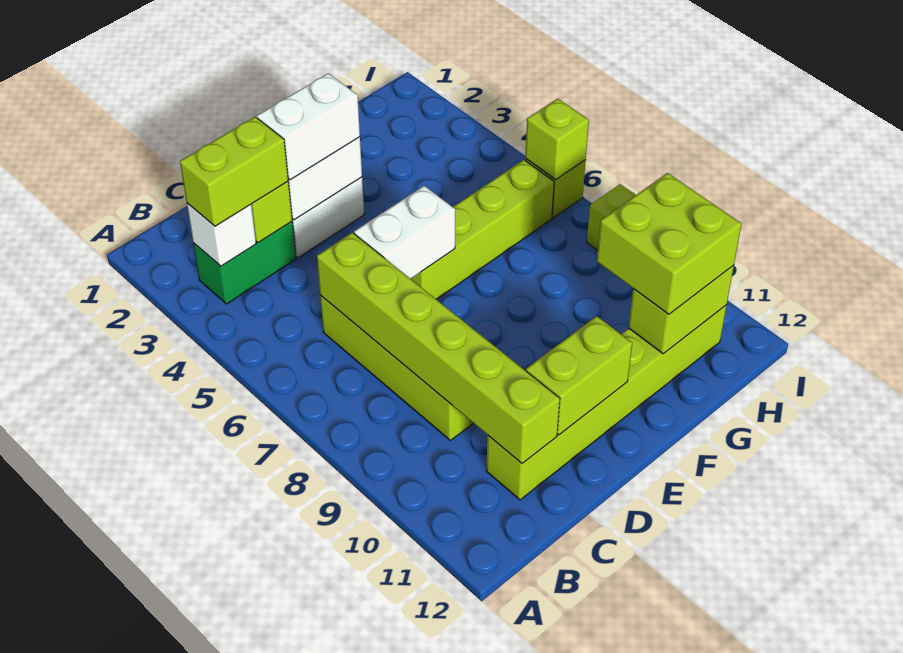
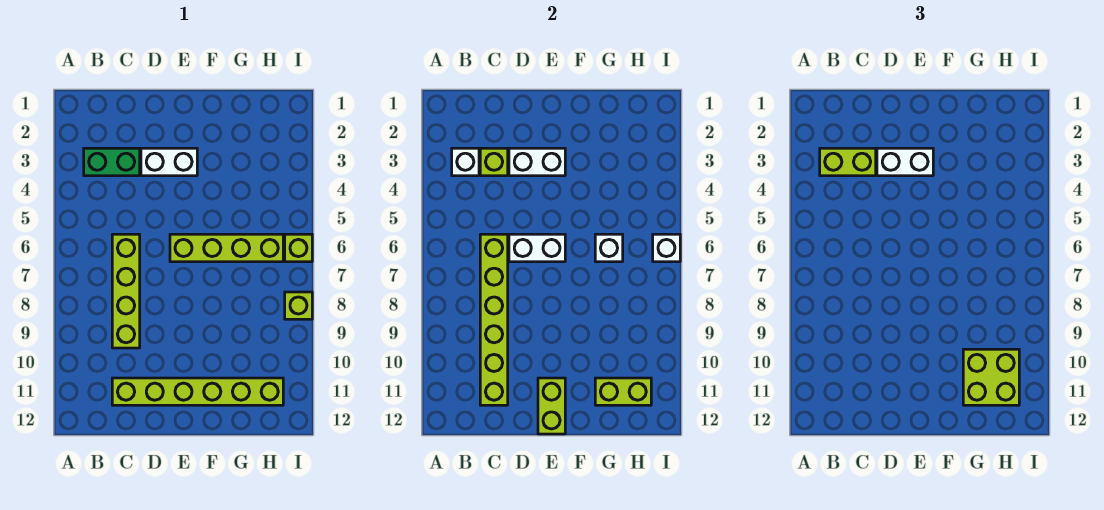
lime 1x2 brick [526,316,632,435] -> lime 1x2 brick turned to [538,378,565,434]
none -> white 1x1 brick [595,234,623,262]
lime 1x1 brick [525,99,589,180] -> white 1x1 brick [653,234,680,262]

